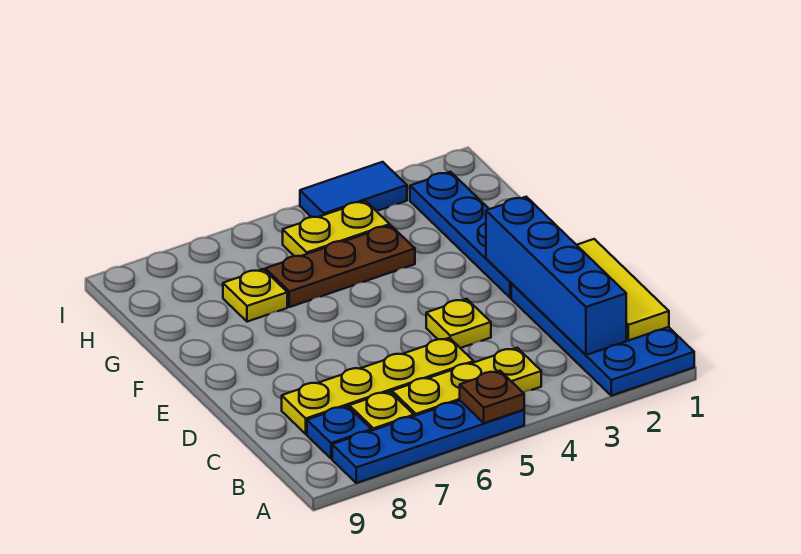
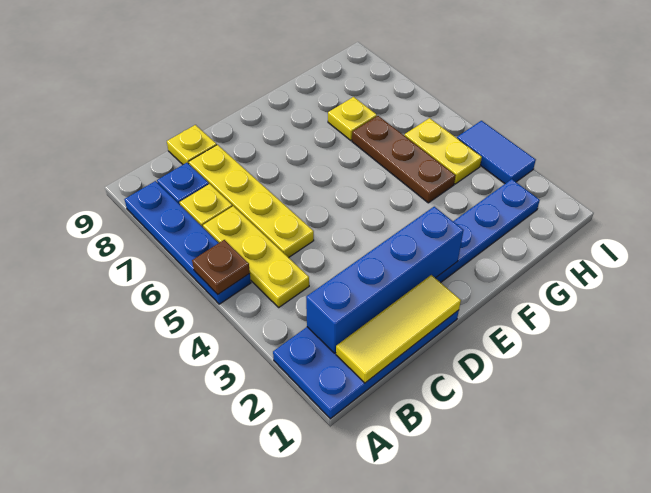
yellow 1x1 plate [426,299,491,348] -> yellow 1x1 plate moved to [167,125,217,164]

